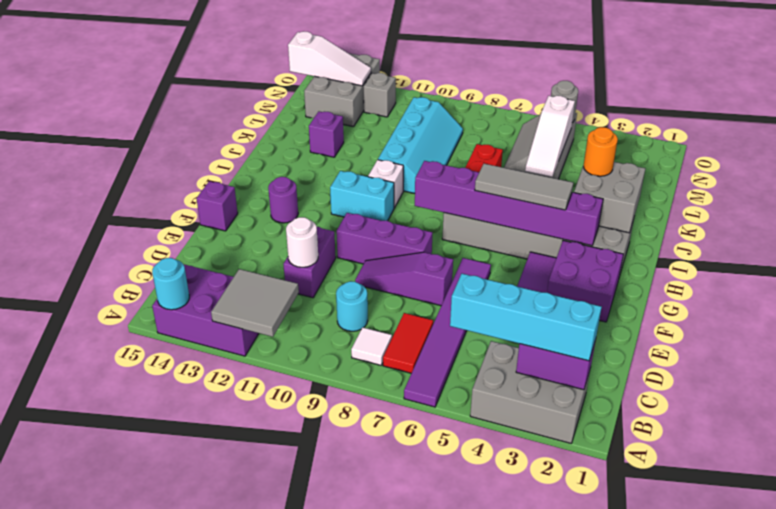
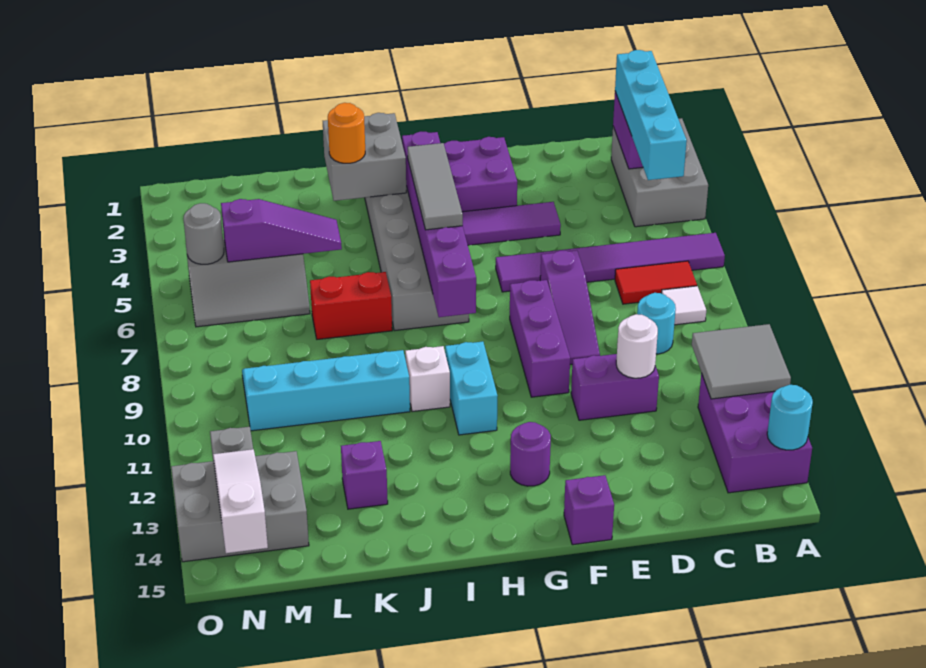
white 1x3 slope [525,96,575,177] -> purple 1x3 slope [221,199,342,262]

